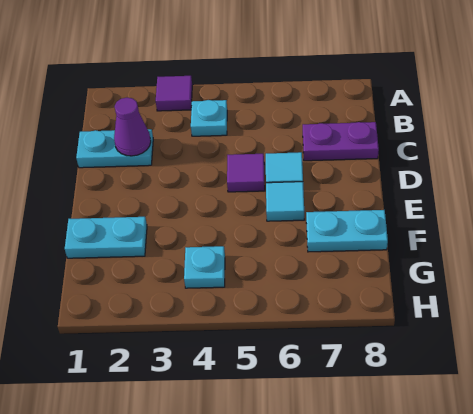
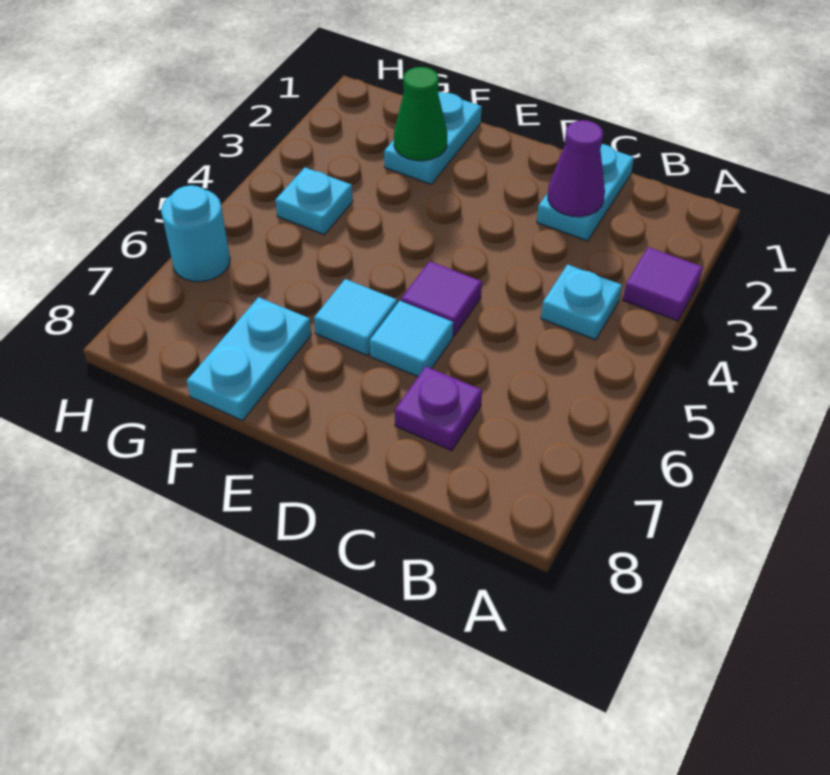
purple 1x2 plate [303,122,379,161] -> purple 1x1 plate [395,367,482,451]
none -> green 1x1 cone [394,67,447,161]
none -> cyan 1x1 round brick [161,185,230,282]

